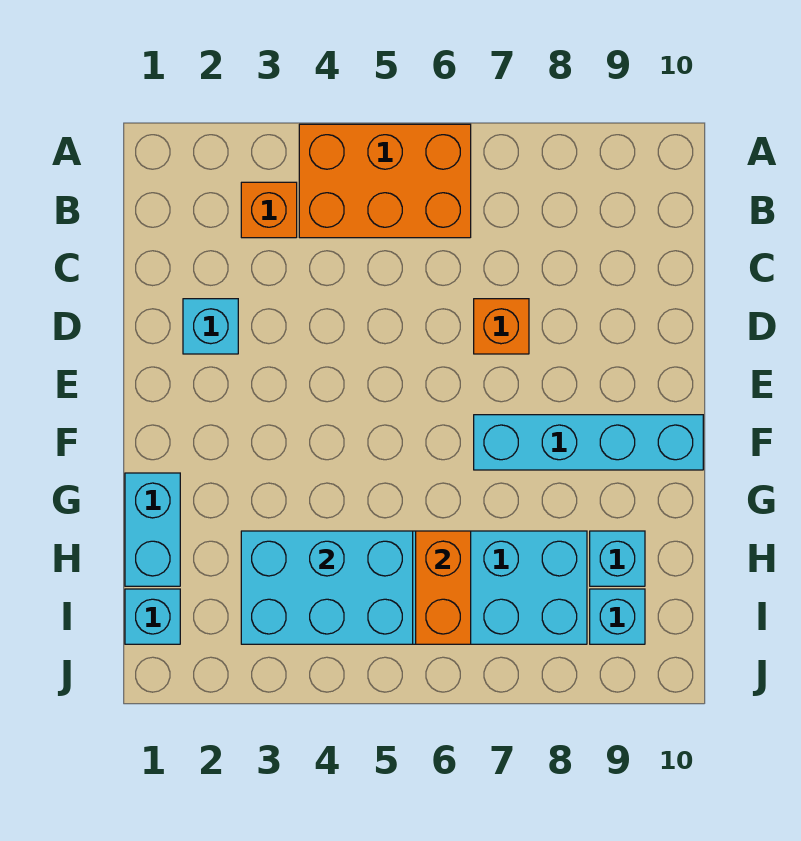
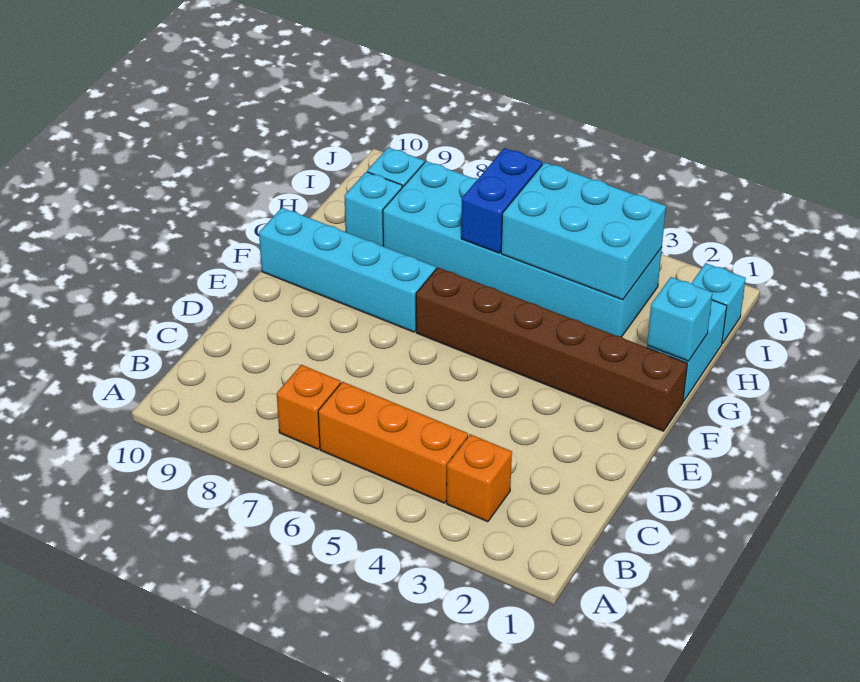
orange 2x3 brick [299,124,471,238] -> orange 1x3 brick [318,382,468,503]
cyan 1x1 brick [183,299,238,354] -> cyan 1x1 brick moved to [647,277,712,361]
orange 1x1 brick [474,299,529,354] -> orange 1x1 brick moved to [277,365,341,449]
none -> brown 1x6 brick [416,268,687,431]
orange 1x2 brick [416,531,471,644] -> blue 1x2 brick [461,148,542,253]

